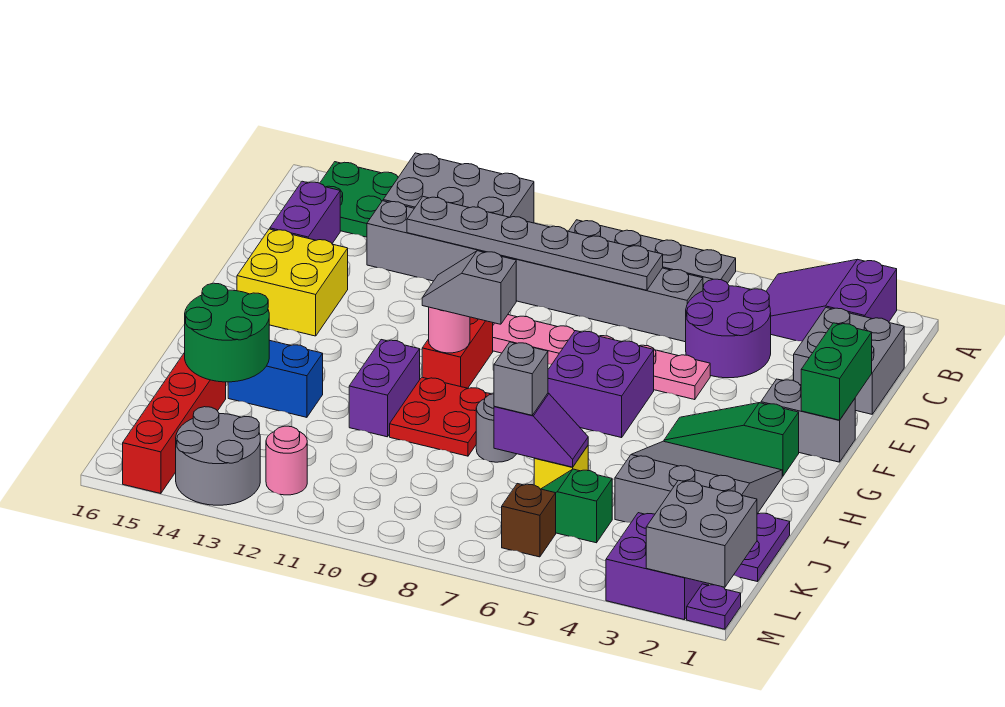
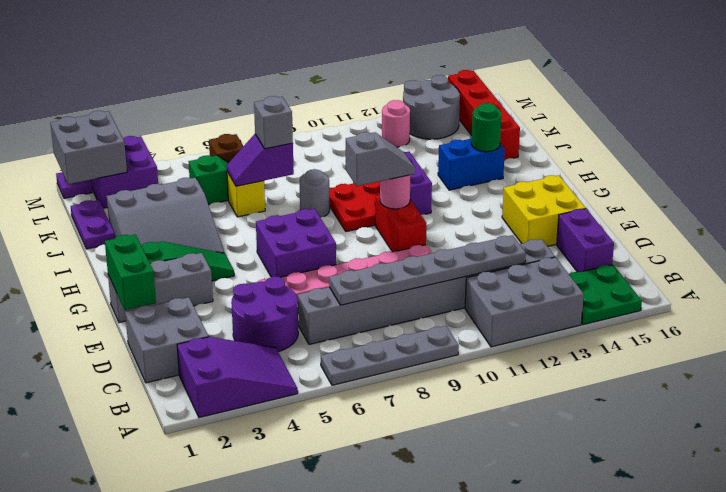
grey 1x2 brick [761,379,855,462] -> grey 1x3 brick [108,253,213,323]
green 2x2 round brick [185,283,269,382] -> green 1x1 round brick [471,103,502,152]

